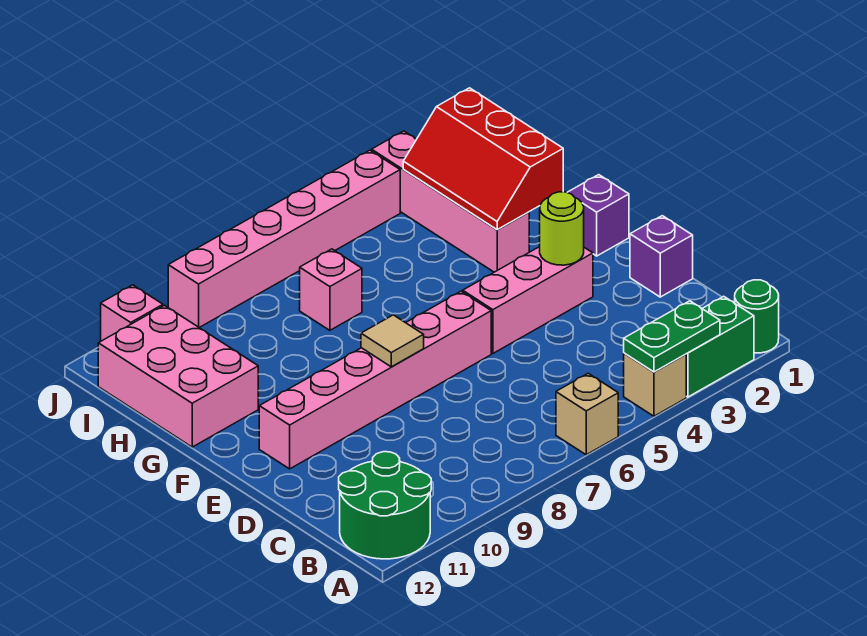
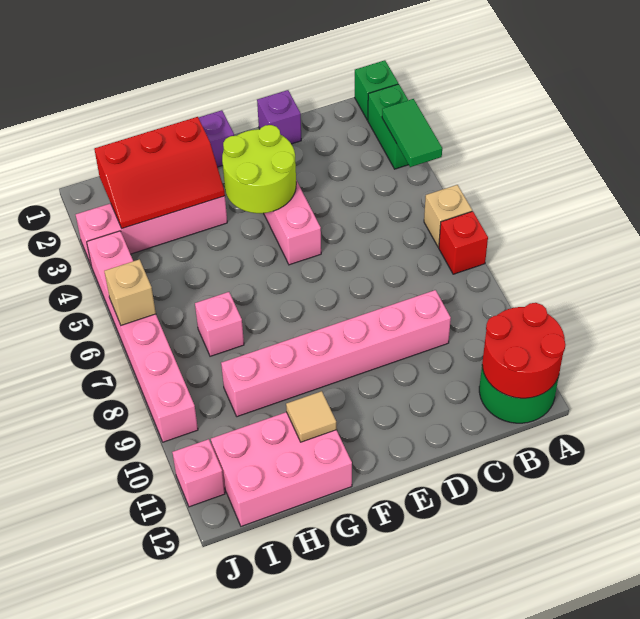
green 1x1 round brick [735,280,779,353] -> green 1x1 brick [355,60,398,120]
green 1x2 plate [624,301,720,372] -> green 1x2 tile [382,99,442,167]
tan 1x1 brick [624,353,686,416] -> tan 1x1 brick moved to [104,259,156,325]
none -> red 1x1 brick [439,211,488,274]
none -> red 2x2 round brick [482,303,566,398]
lime 1x1 round brick [540,192,584,265] -> lime 2x2 round brick [222,125,296,213]
pink 1x6 brick [259,291,491,469] -> pink 1x6 brick turned to [221,290,451,417]
tan 1x1 tile [361,315,424,367] -> tan 1x1 tile moved to [286,391,337,442]

